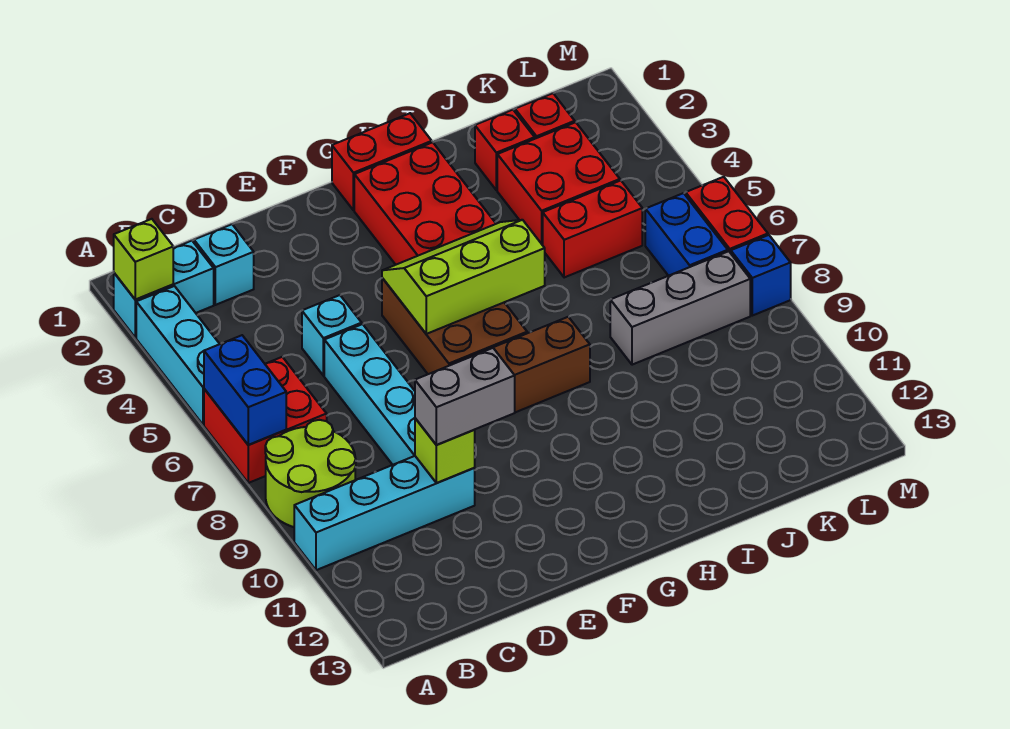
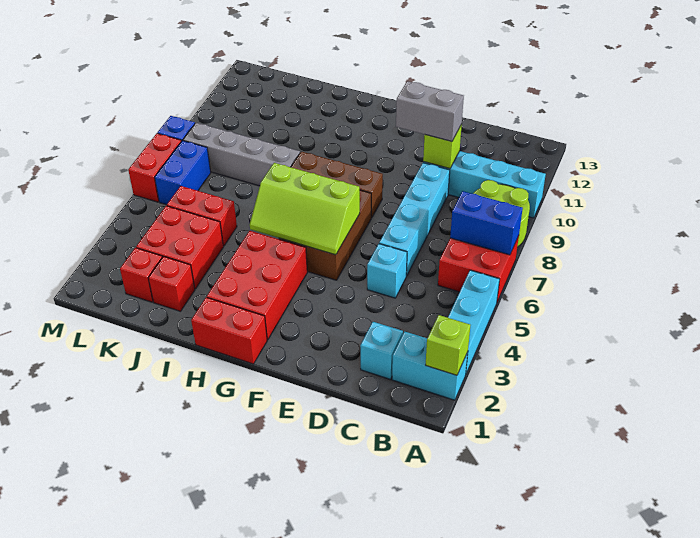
blue 1x2 brick [204,335,286,445] -> blue 1x2 brick turned to [450,191,523,255]
grey 1x3 brick [610,251,750,365] -> grey 1x4 brick [183,123,300,186]

